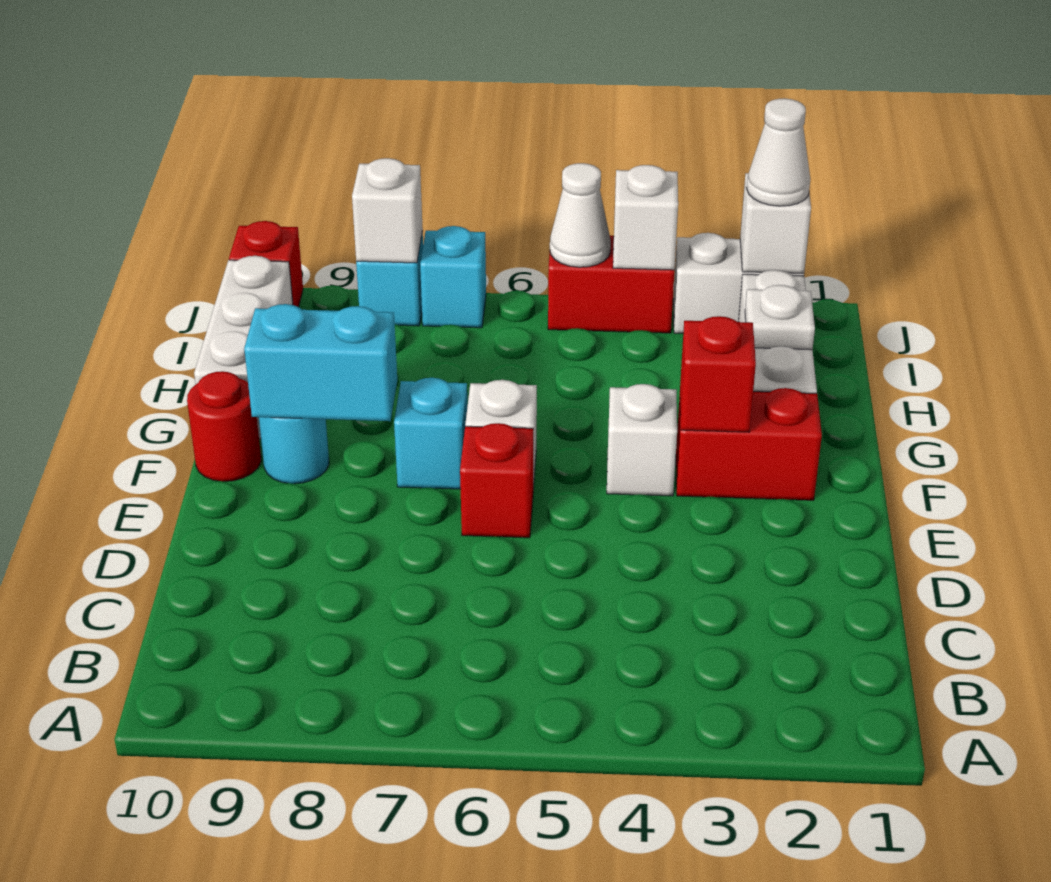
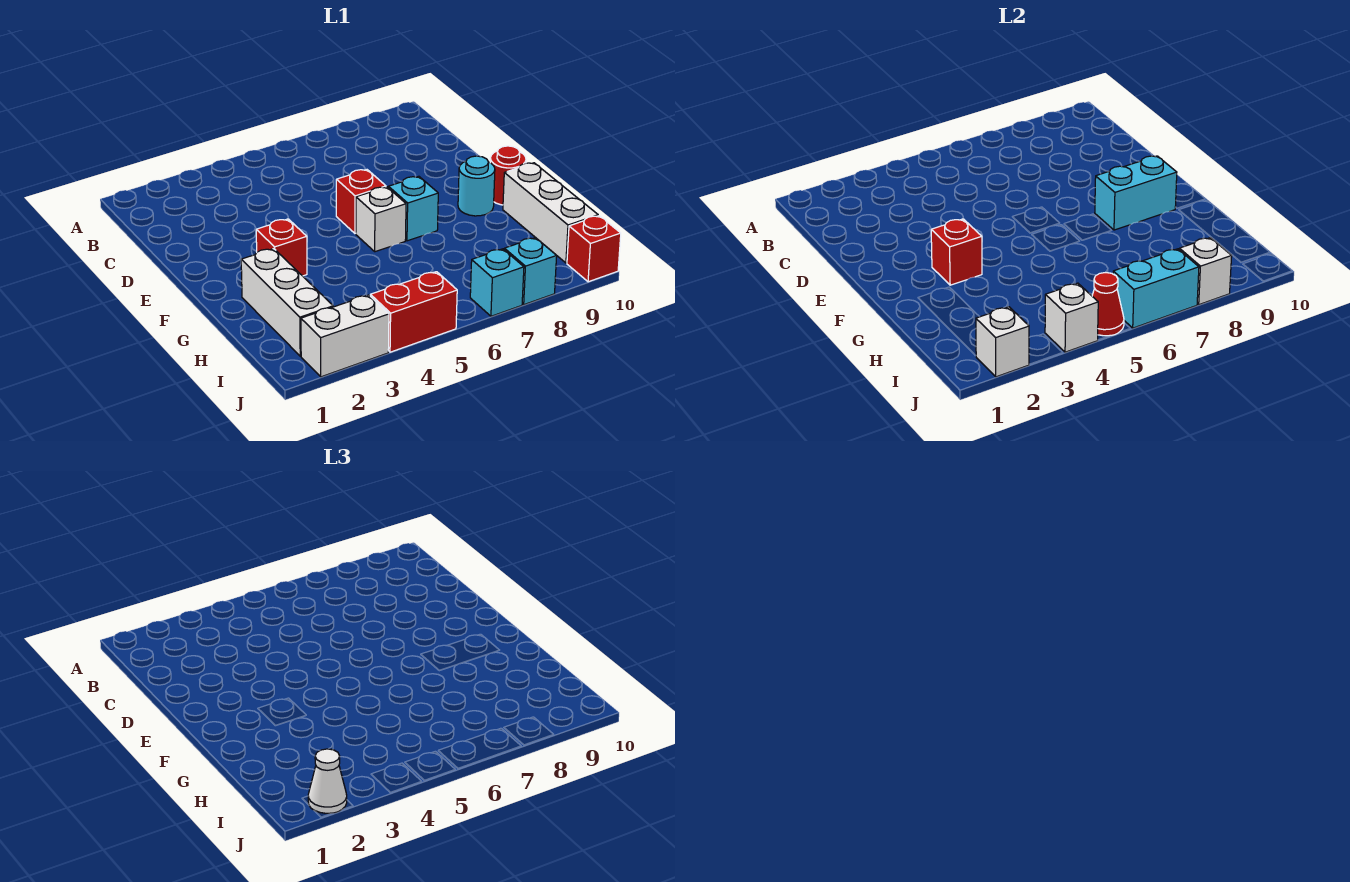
red 1x2 brick [676,388,822,500] -> red 1x1 brick [256,219,307,276]
white 1x1 brick [607,384,677,496] -> none
white 1x1 plate [745,285,815,350] -> none
white 1x1 cone [550,163,611,267] -> red 1x1 cone [1092,272,1124,336]
none -> cyan 1x2 brick [1113,249,1199,328]

